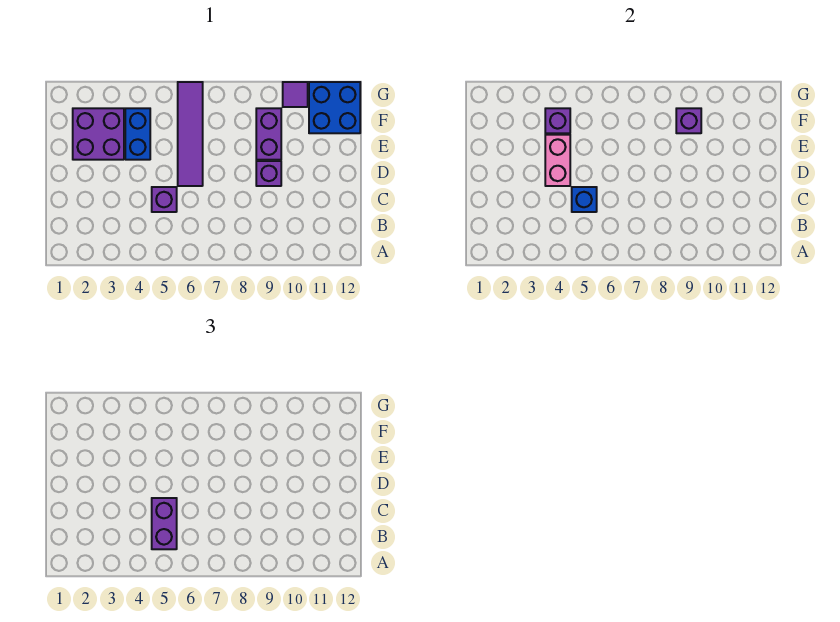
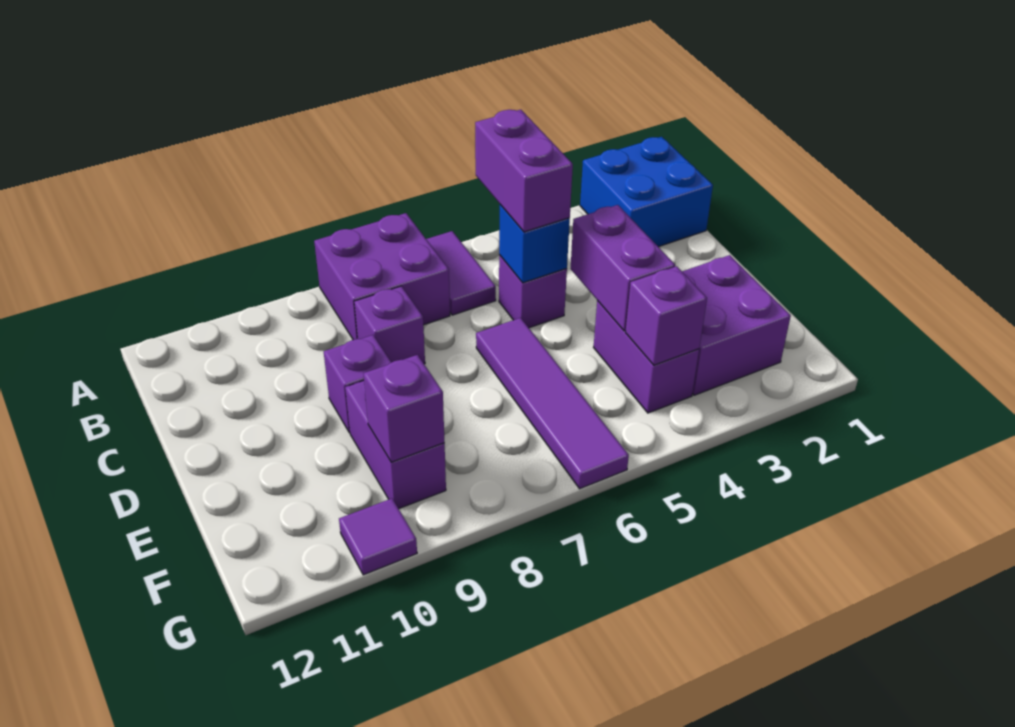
none -> purple 1x2 tile [426,231,496,315]
none -> purple 2x2 brick [314,213,450,340]
none -> purple 1x1 brick [354,286,425,364]
pink 1x2 brick [545,135,570,186] -> purple 1x2 brick [570,205,675,331]
blue 1x2 brick [125,108,150,160] -> purple 1x2 brick [594,300,699,413]
blue 2x2 brick [309,82,360,133] -> blue 2x2 brick moved to [580,137,713,247]

